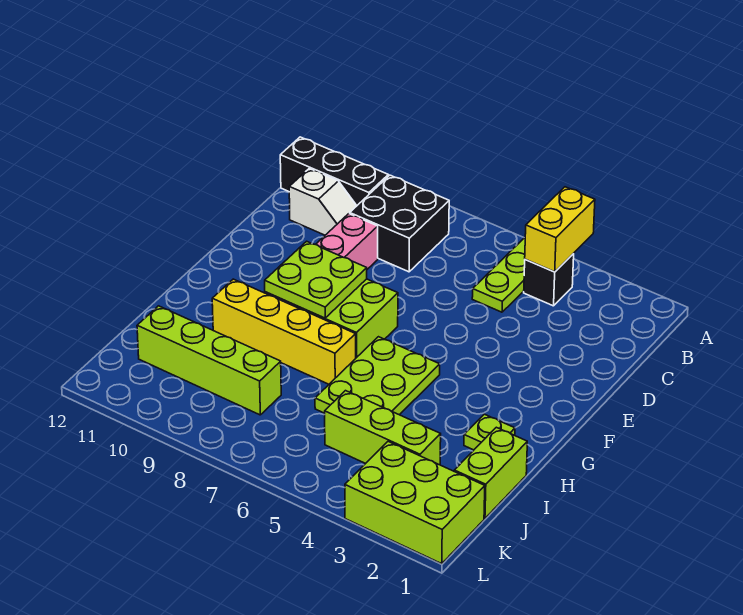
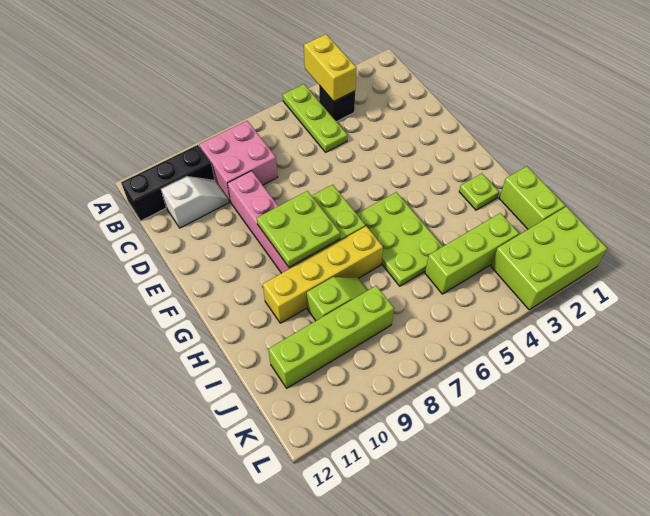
black 2x2 brick [350,175,449,272] -> pink 2x2 brick [199,121,278,202]
none -> lime 1x2 slope [307,277,368,321]

